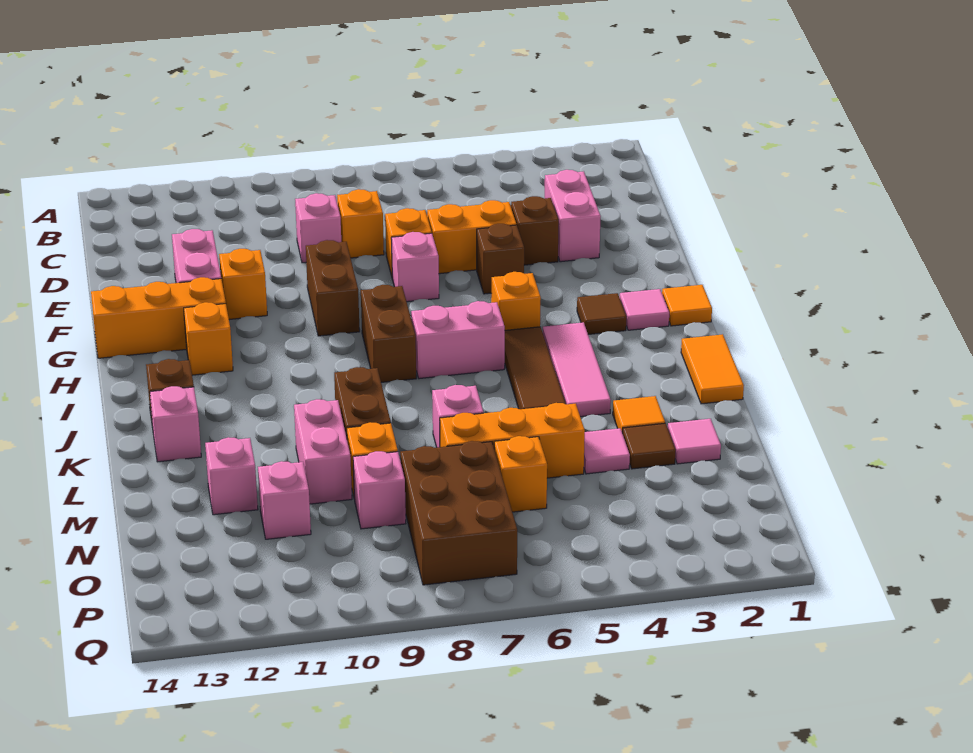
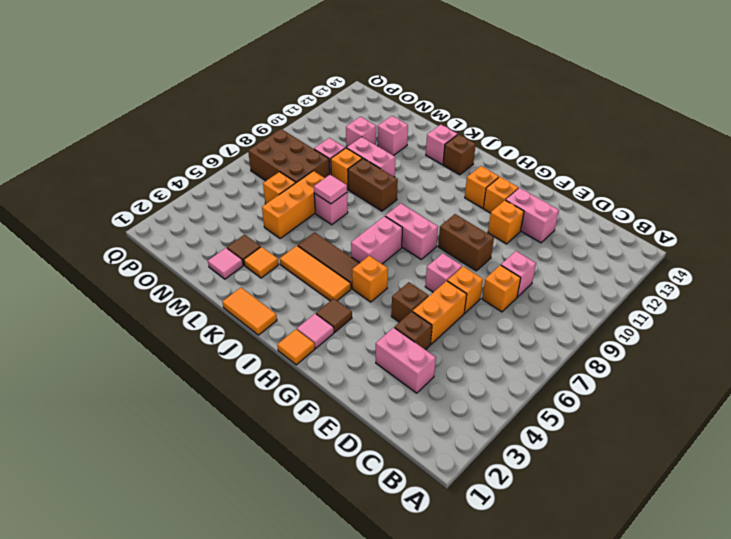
orange 1x3 brick [91,277,226,358] -> orange 1x1 brick [483,177,518,213]
brown 1x2 brick [361,285,416,382] -> pink 1x2 brick [385,203,438,259]
pink 1x3 tile [543,322,611,417] -> orange 1x3 tile [280,246,351,301]
pink 1x1 tile [584,428,630,474] -> pink 1x1 tile moved to [314,175,347,204]

